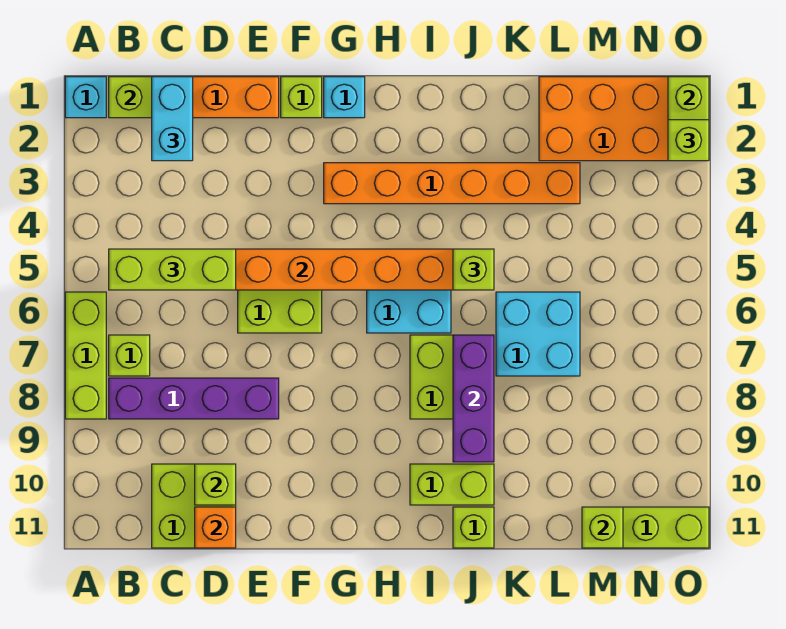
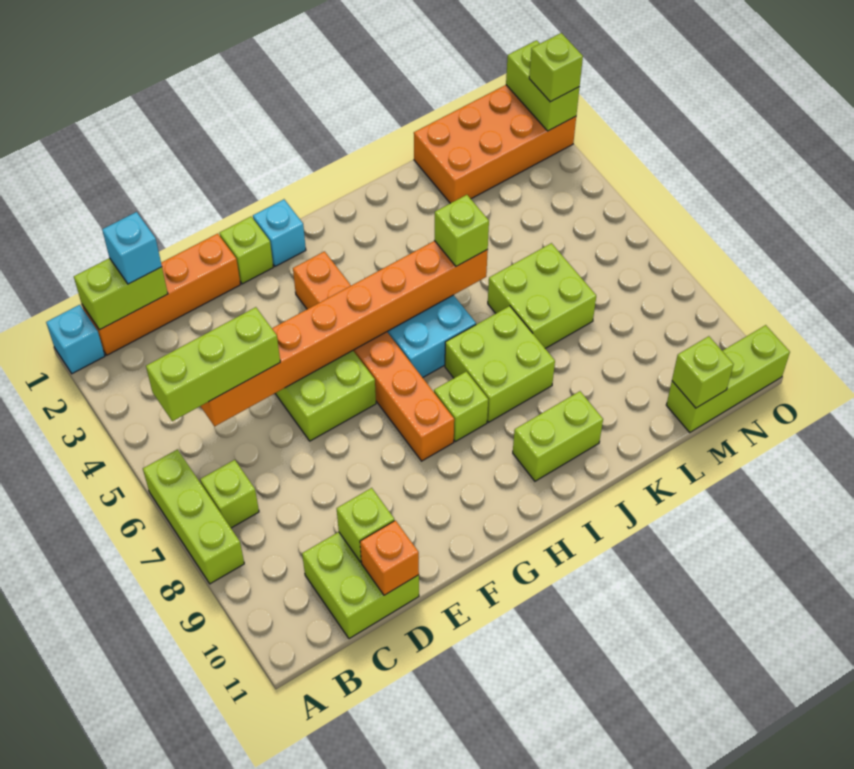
purple 1x4 brick [109,378,279,419] -> none
cyan 1x2 brick [152,77,193,161] -> cyan 1x1 brick [102,212,162,284]
orange 1x6 brick [324,163,580,204] -> orange 1x6 brick turned to [293,251,454,461]
purple 1x3 brick [453,335,494,462] -> none
lime 1x1 brick [453,507,494,548] -> lime 1x1 brick moved to [434,372,488,442]
cyan 2x2 brick [496,292,580,376] -> lime 2x2 brick [488,243,596,348]

